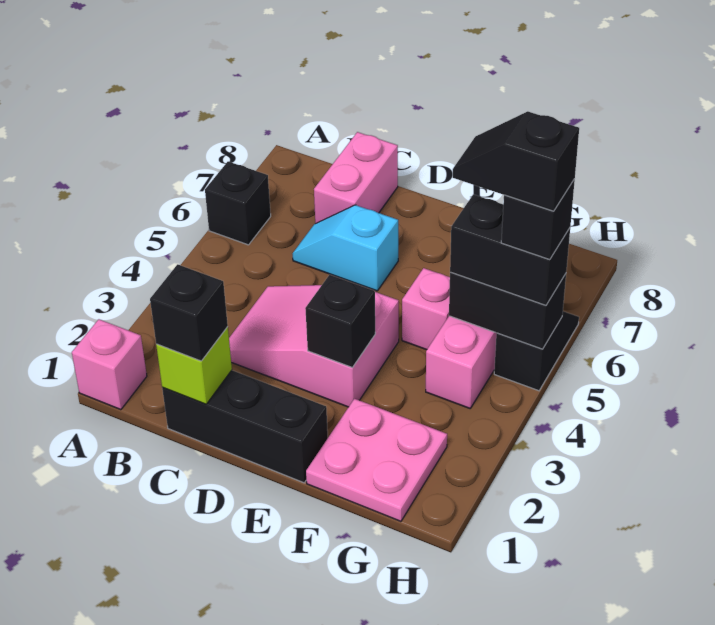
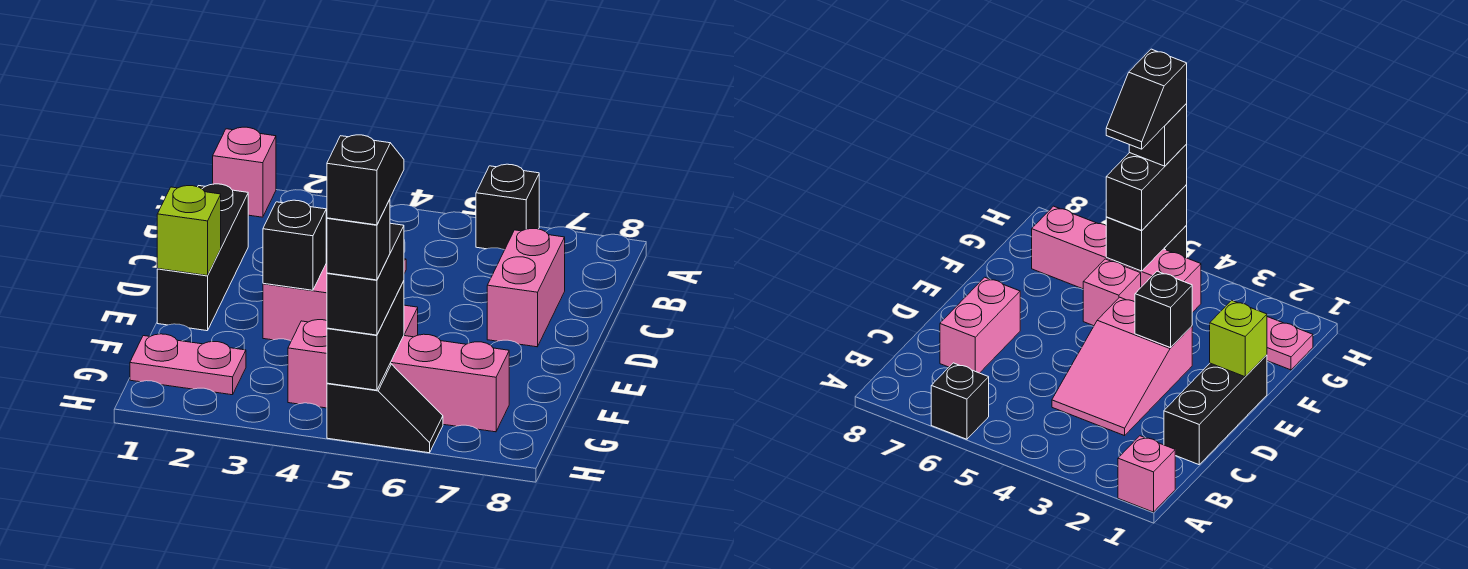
lime 1x1 brick [156,327,232,404] -> lime 1x1 brick moved to [157,186,221,276]
black 1x1 brick [150,264,228,361] -> none
cyan 1x2 slope [292,205,398,291] -> none
pink 1x2 brick [314,132,398,224] -> pink 1x2 brick turned to [487,229,565,347]
pink 2x2 plate [306,399,447,521] -> pink 1x2 plate [130,334,246,395]

